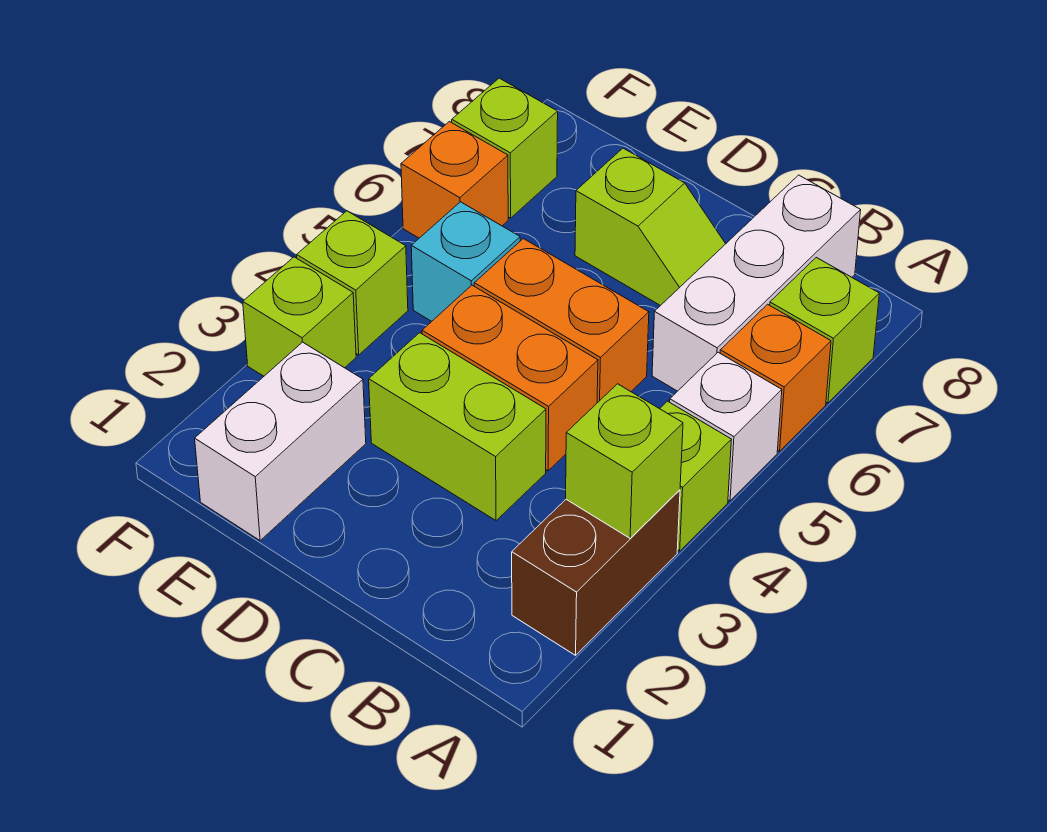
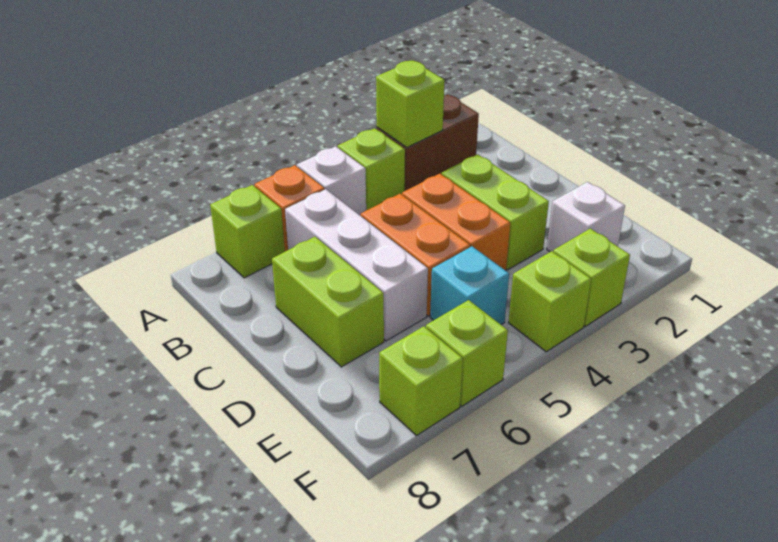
white 1x3 brick [652,175,861,391] -> white 1x3 brick turned to [285,189,428,341]
lime 1x2 slope [575,148,725,306] -> lime 1x2 brick [272,237,384,367]
white 1x2 brick [195,342,366,541] -> white 1x1 brick [547,182,625,252]
orange 1x1 brick [401,122,508,238] -> lime 1x1 brick [426,300,508,406]

